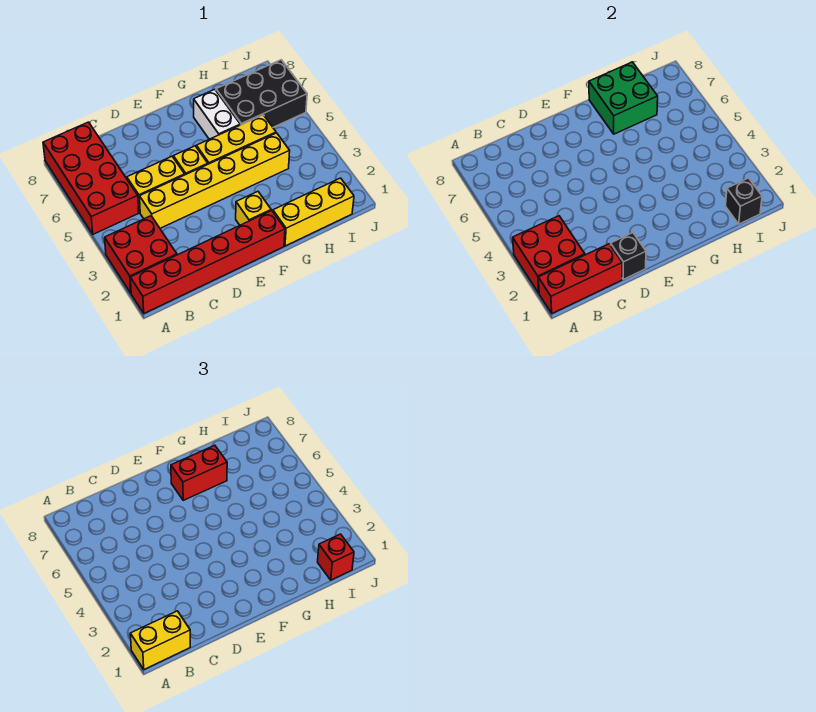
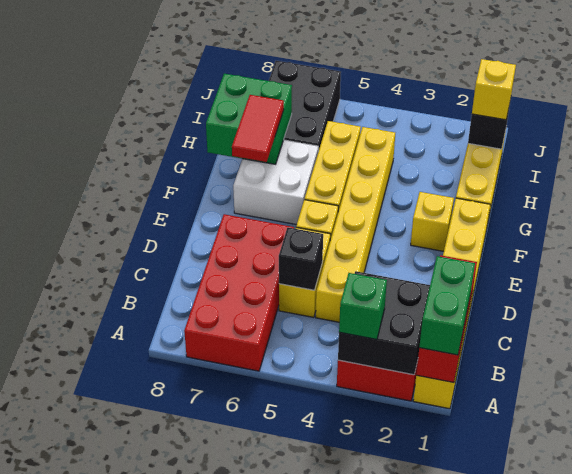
red 1x6 brick [130,211,285,313] -> yellow 1x6 brick [413,198,490,409]
yellow 1x2 brick [130,611,190,669] -> green 1x2 brick [419,256,475,355]
red 2x2 brick [513,216,585,293] -> black 2x2 brick [338,271,430,375]
none -> green 1x1 brick [339,273,387,339]
red 2x4 brick [43,122,139,234] -> red 2x4 brick turned to [184,214,294,371]
black 1x1 brick [611,233,646,279] -> black 1x1 brick moved to [279,227,323,290]
red 1x2 brick [171,445,227,500] -> red 1x2 tile [232,95,284,162]
white 1x2 brick [194,89,240,139] -> white 2x2 brick [233,140,318,225]
red 1x1 brick [318,534,354,580] -> yellow 1x1 brick [472,59,516,120]

